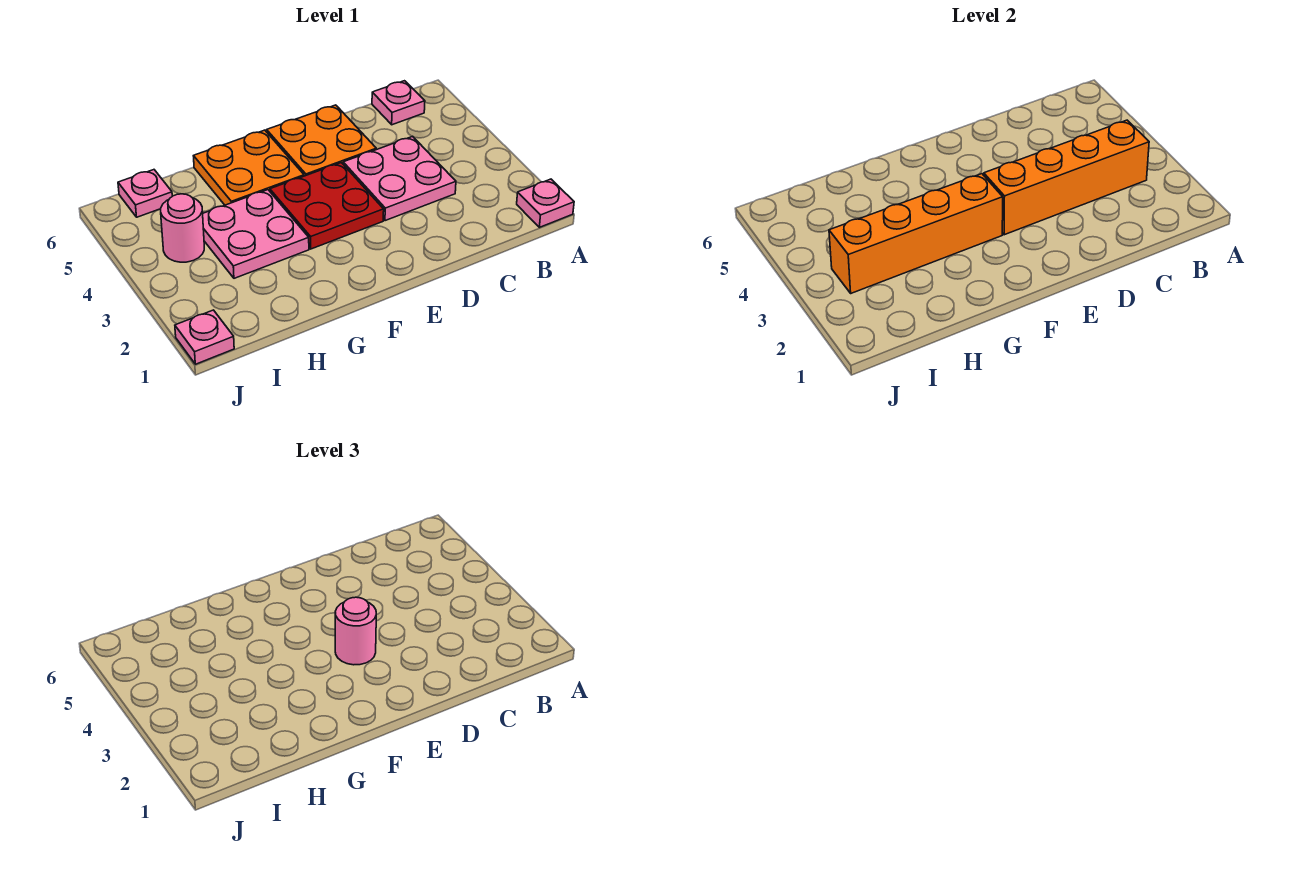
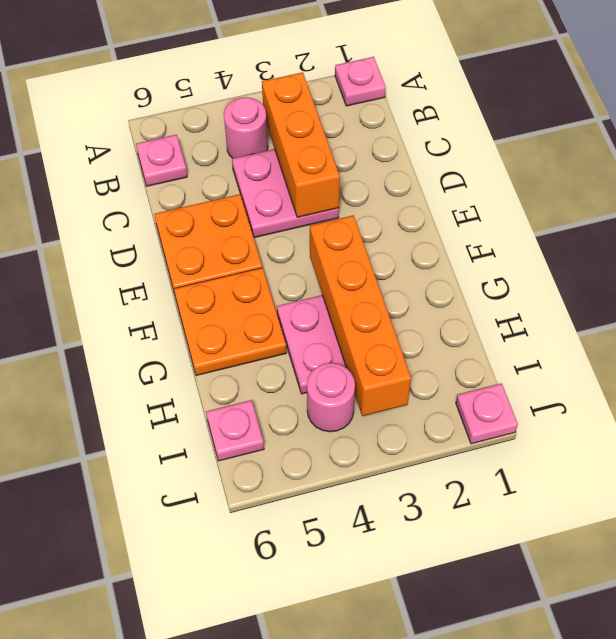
orange 1x4 brick [984,120,1149,235] -> orange 1x3 brick [262,72,340,217]
red 2x2 plate [270,163,384,249] -> none
pink 1x1 round brick [335,597,376,665] -> pink 1x1 round brick moved to [224,97,268,158]

